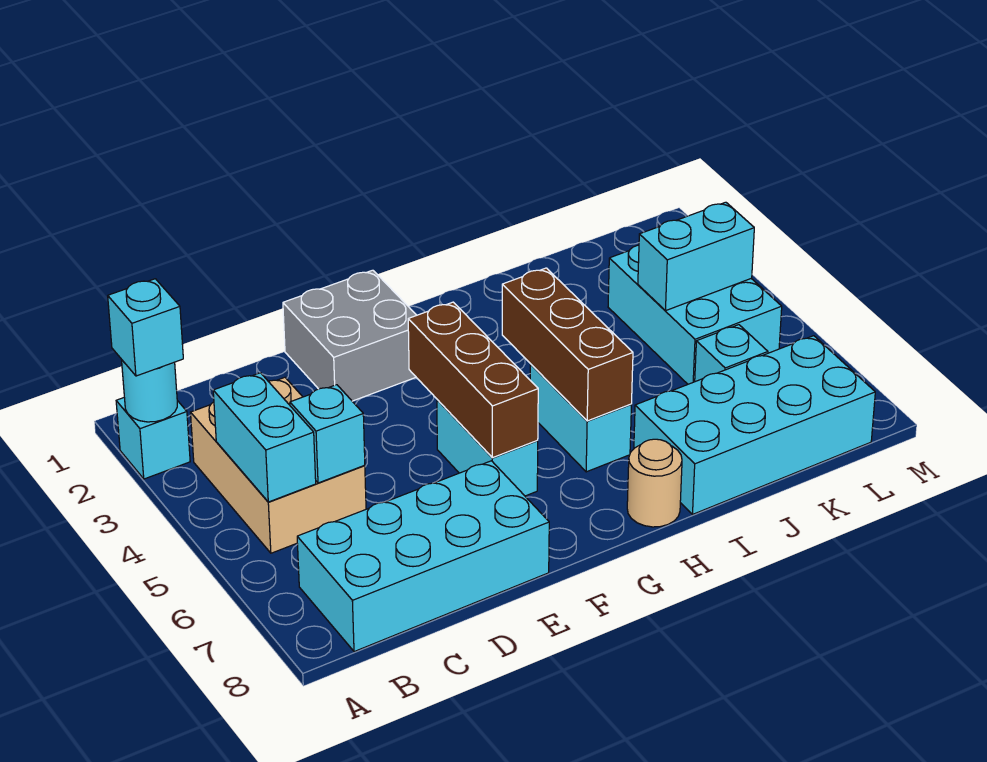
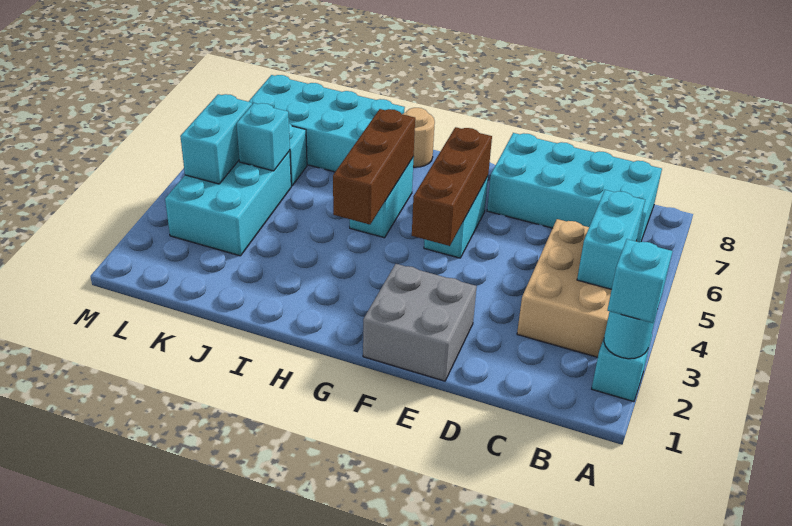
cyan 1x1 brick [290,385,365,483] -> cyan 1x1 brick moved to [236,103,290,171]
cyan 1x2 brick [638,202,754,310] -> cyan 1x2 brick turned to [180,94,252,184]

